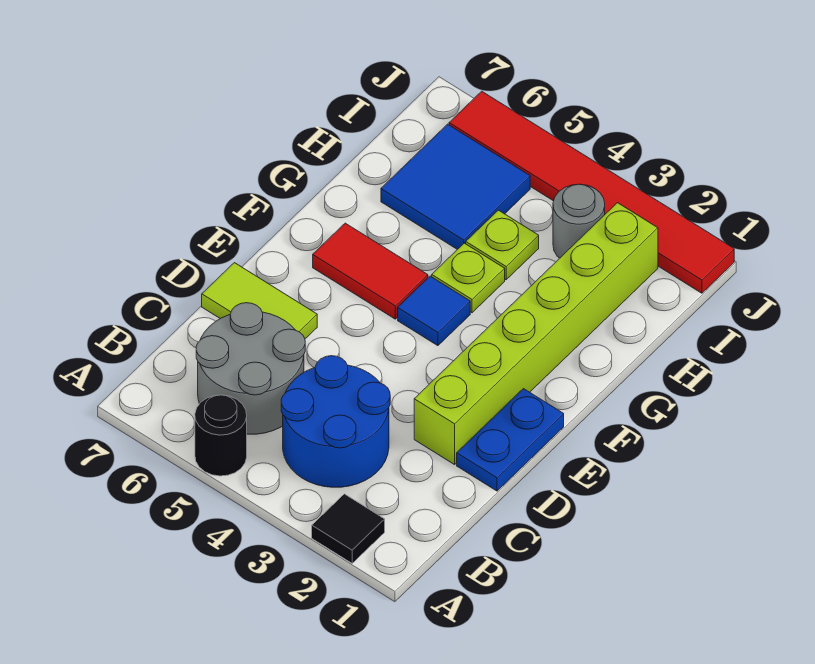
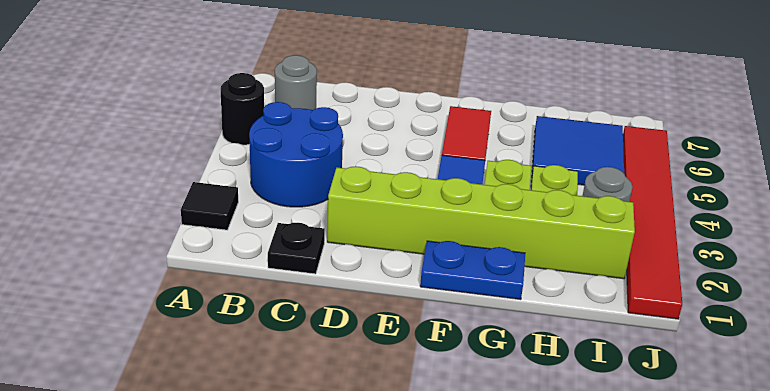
grey 2x2 round brick [196,303,305,434] -> grey 1x1 round brick [275,55,317,110]
none -> black 1x1 plate [268,223,325,274]
blue 1x2 plate [457,389,564,491] -> blue 1x2 plate moved to [420,241,525,300]
lime 1x2 tile [202,263,317,339] -> none

